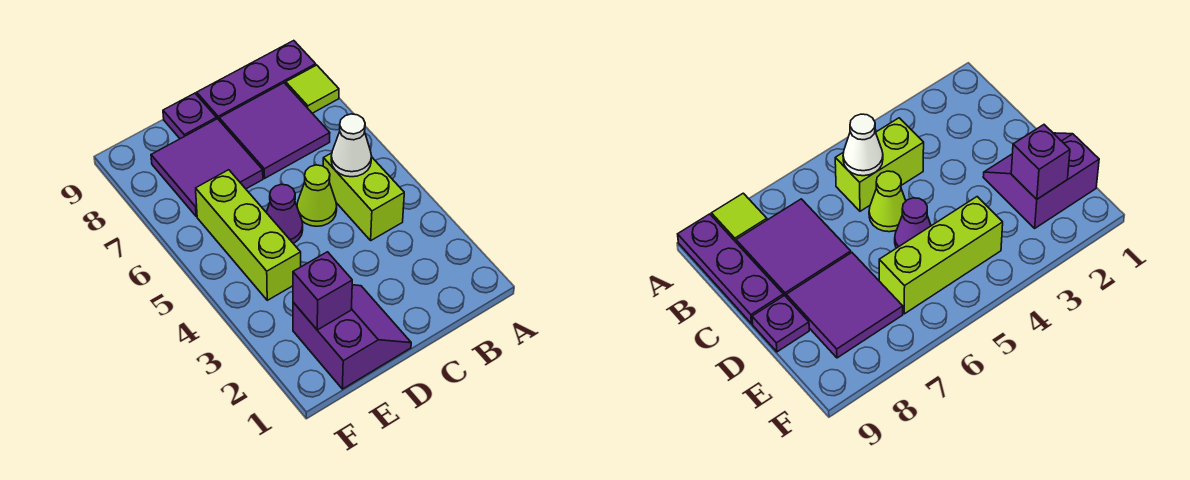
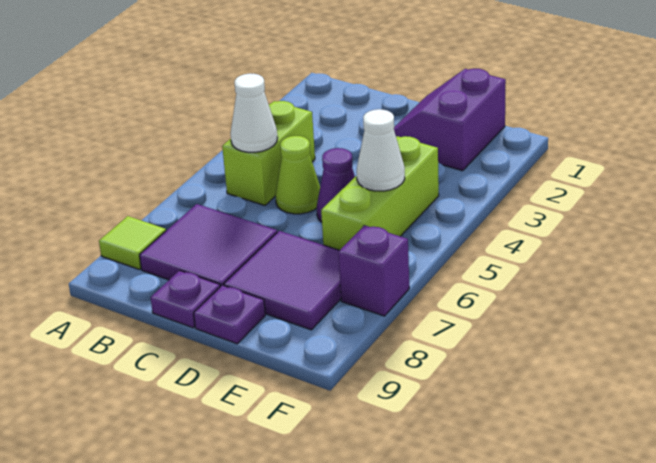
purple 1x3 plate [197,41,316,120] -> purple 1x1 plate [151,270,220,328]
purple 1x1 brick [293,252,352,330] -> purple 1x1 brick moved to [339,225,409,316]
none -> white 1x1 cone [356,109,405,191]

